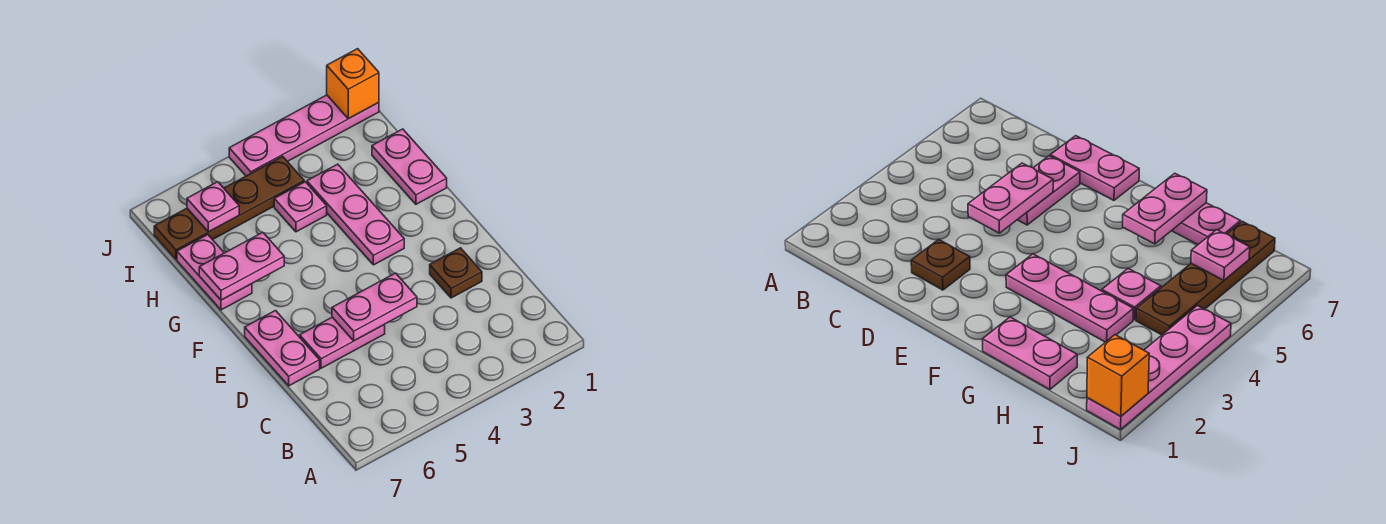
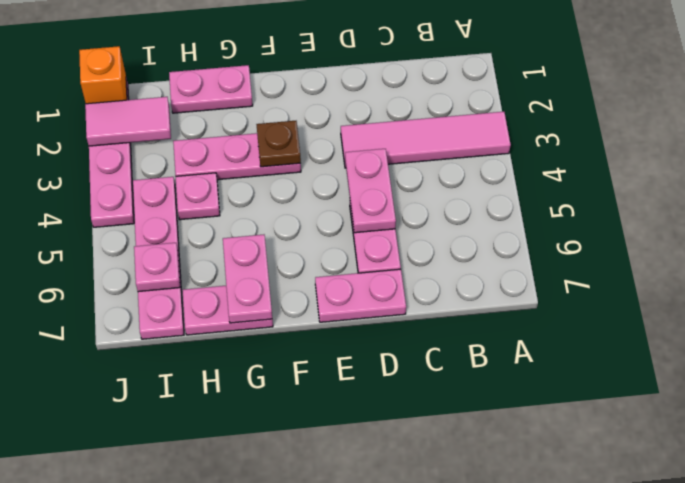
none -> pink 1x4 tile [341,112,511,168]
brown 1x1 plate [430,248,482,298] -> brown 1x1 plate moved to [256,121,301,167]
none -> pink 1x2 tile [85,97,171,146]
brown 1x4 plate [154,156,304,259] -> pink 1x4 plate [133,177,184,339]

